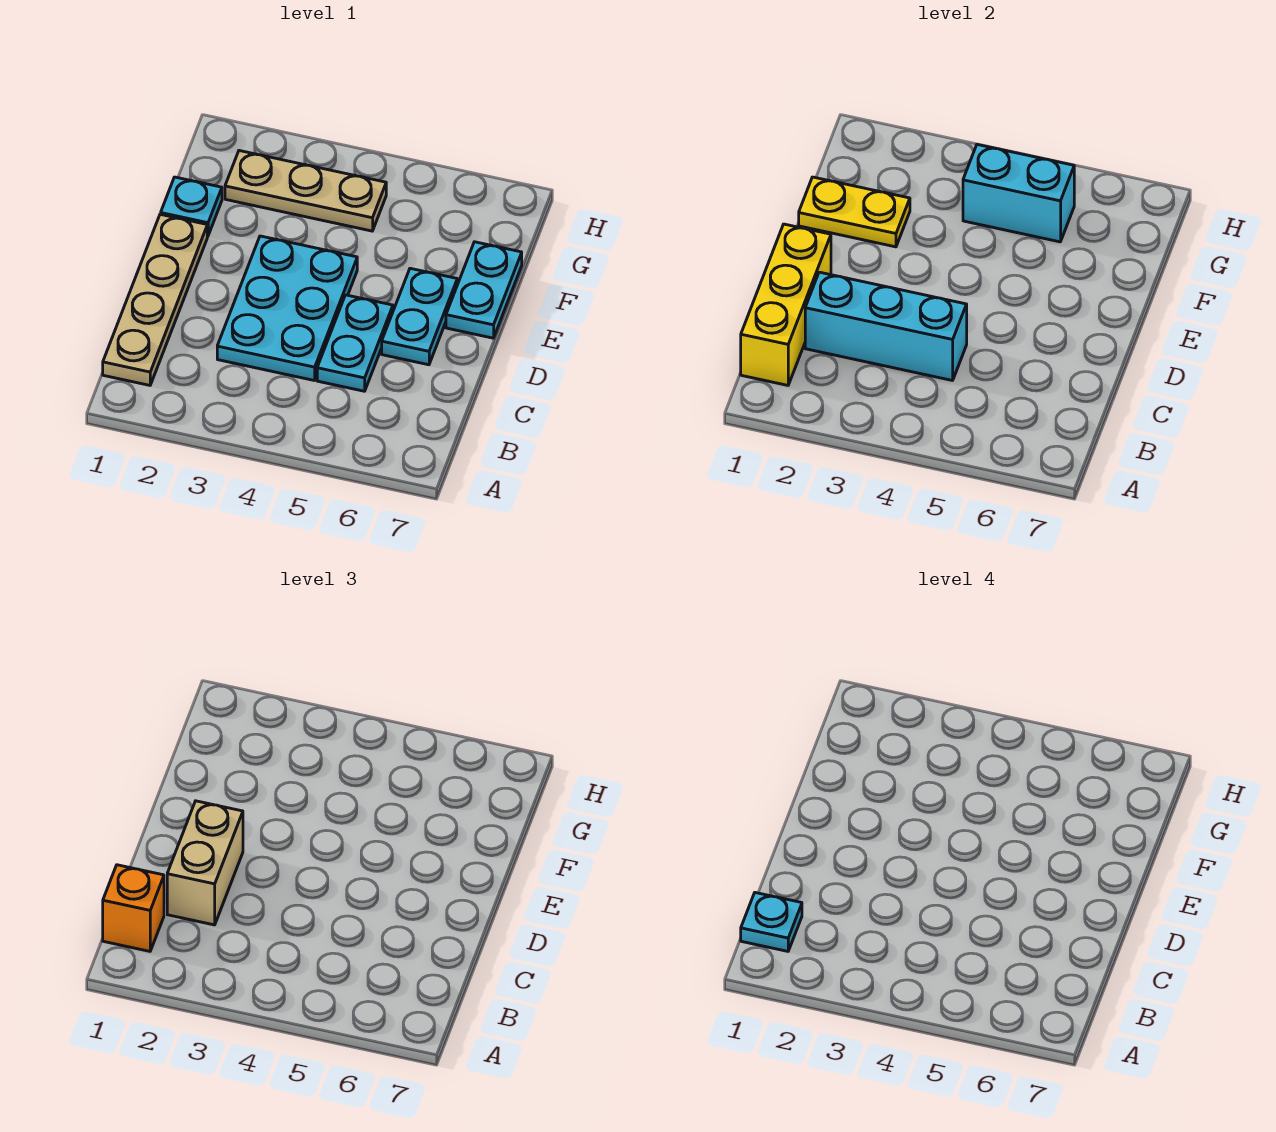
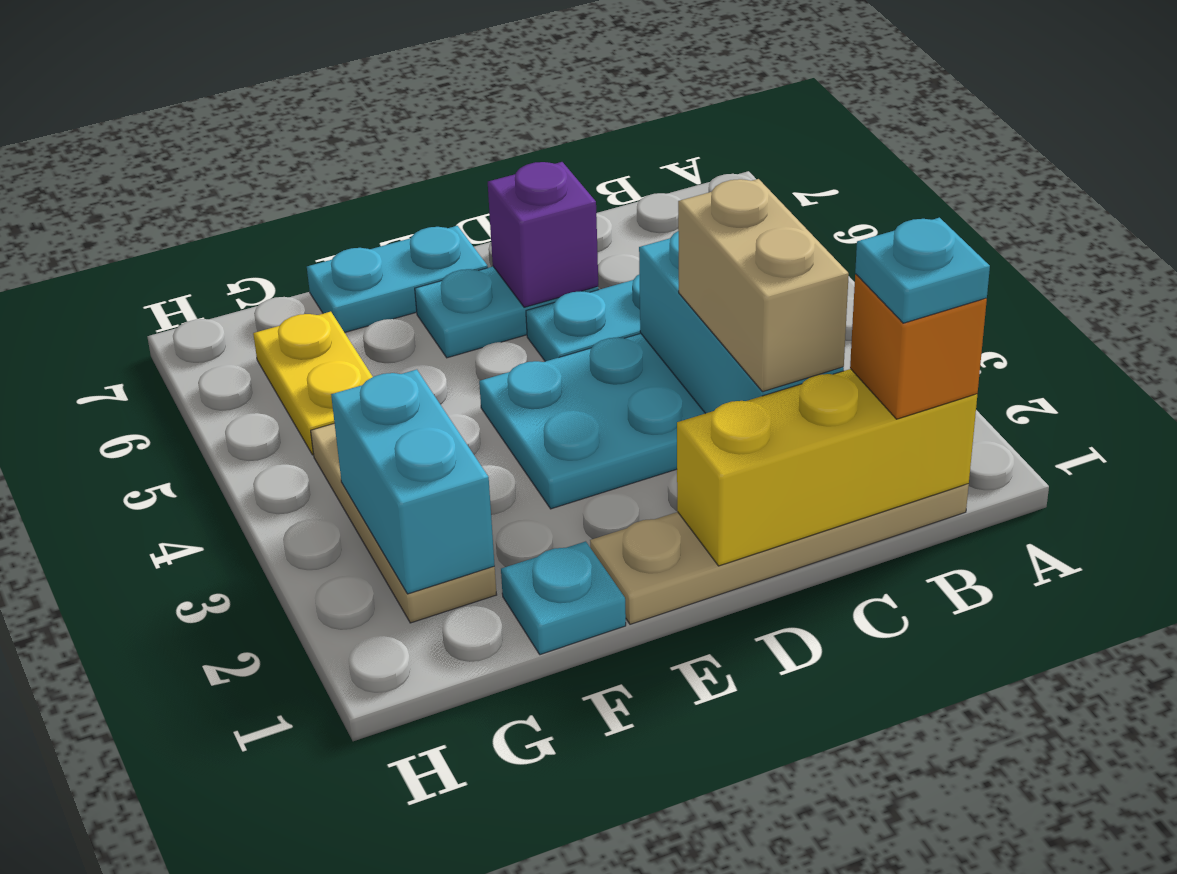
tan 1x2 brick [167,801,243,925] -> tan 1x2 brick turned to [678,179,849,392]
none -> purple 1x1 brick [488,162,598,307]
yellow 1x2 plate [799,177,910,247] -> yellow 1x2 plate moved to [253,312,373,455]
cyan 1x2 brick [963,145,1074,242] -> cyan 1x2 brick moved to [331,370,495,594]

